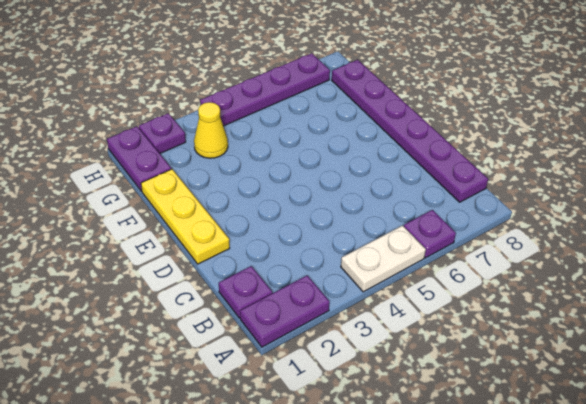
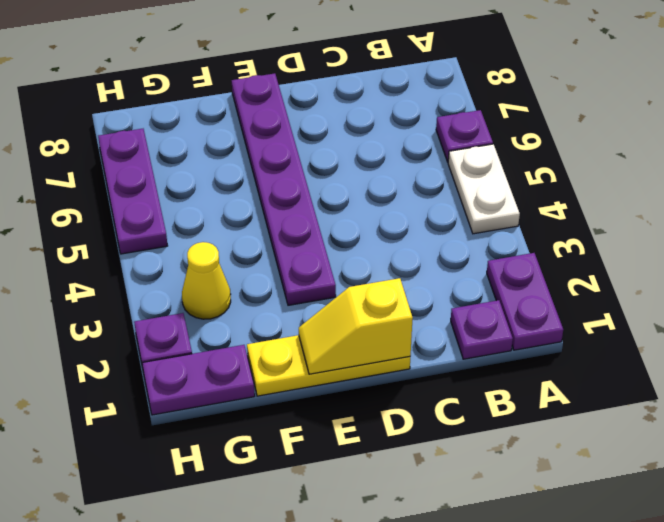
purple 1x6 plate [332,60,488,202] -> purple 1x6 plate turned to [232,73,336,305]
none -> yellow 1x2 slope [299,278,413,374]
purple 1x4 plate [200,53,330,126] -> purple 1x3 plate [98,129,168,254]

